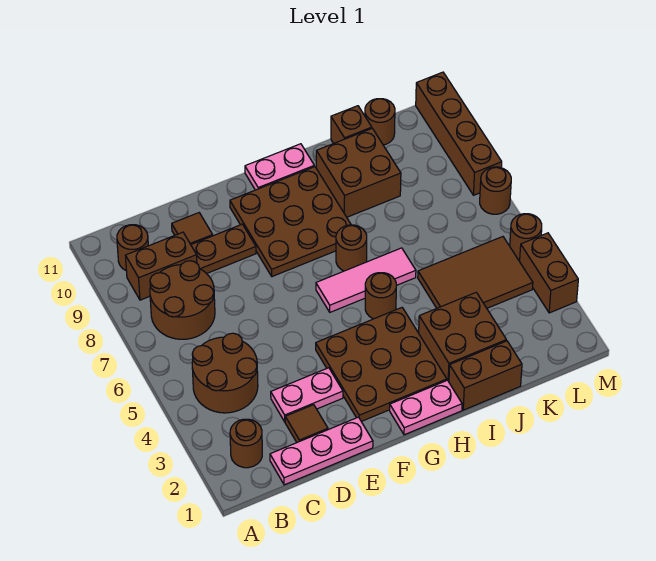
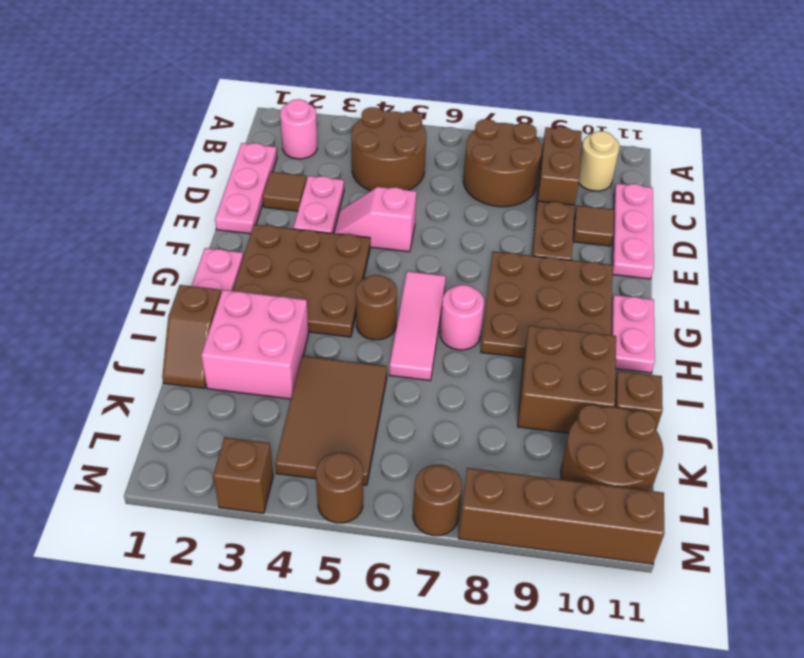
brown 1x1 round brick [230,419,262,468] -> pink 1x1 round brick [280,99,317,159]
brown 1x1 round brick [117,225,148,270] -> tan 1x1 round brick [579,131,620,191]
none -> pink 1x3 plate [612,184,654,279]
none -> pink 1x2 slope [334,187,416,252]
brown 1x1 round brick [336,225,367,271] -> pink 1x1 round brick [440,285,484,350]
brown 1x2 brick [449,341,522,410] -> brown 1x2 slope [162,285,221,388]
brown 2x2 brick [419,292,506,382] -> pink 2x2 brick [201,290,309,399]
brown 1x1 round brick [365,99,395,145] -> brown 2x2 round brick [561,405,663,491]
brown 1x2 brick [520,233,578,313] -> brown 1x1 brick [213,437,273,513]

